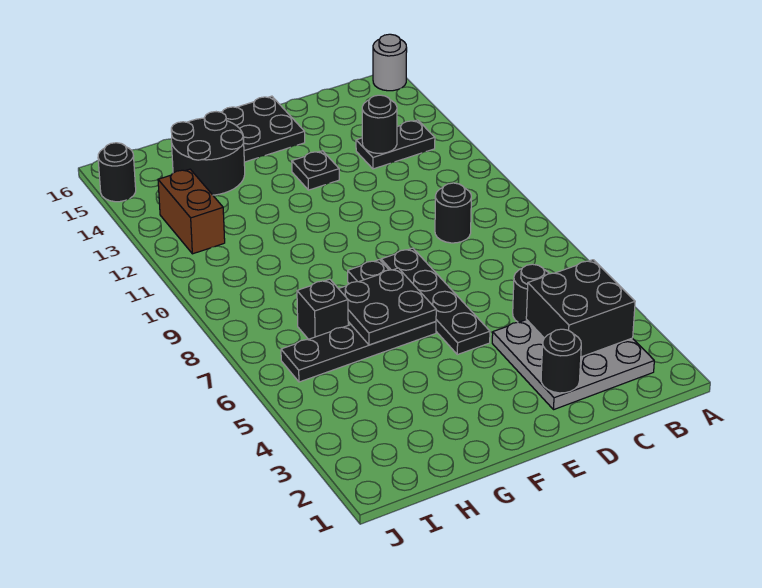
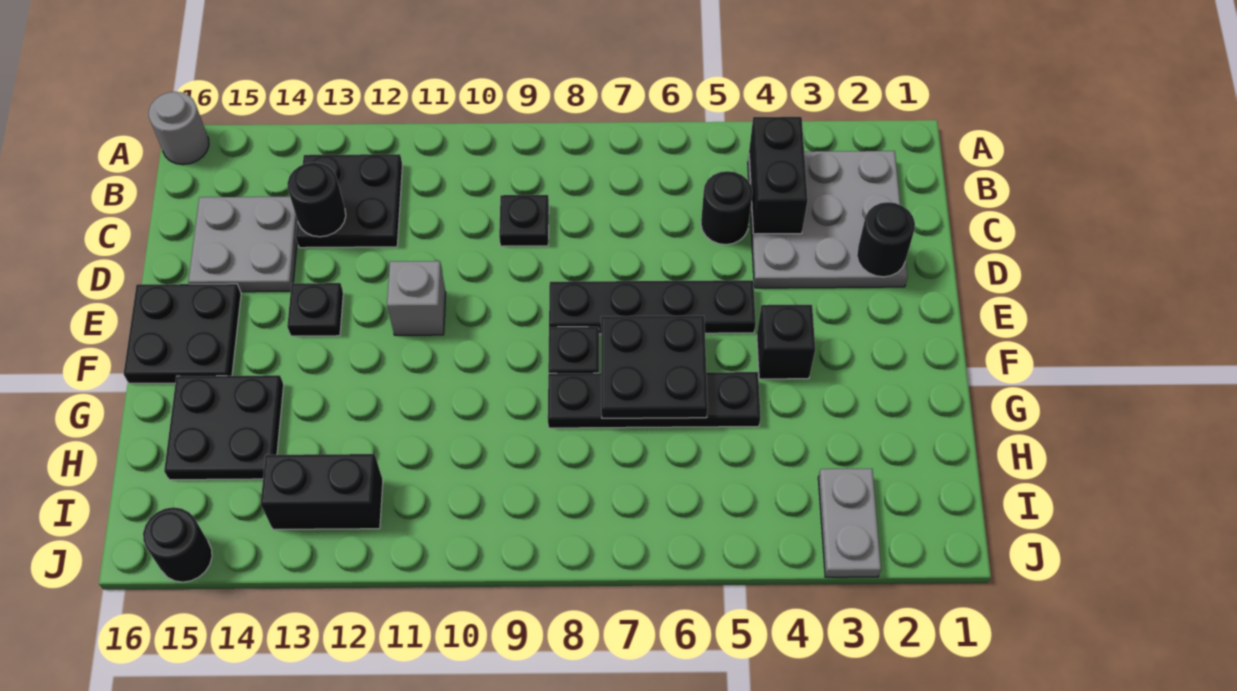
black 2x2 brick [526,260,635,357] -> black 1x2 brick [749,117,808,234]
black 1x2 plate [356,120,435,169] -> black 2x2 plate [296,154,402,248]
black 1x1 round brick [435,183,471,243] -> black 1x1 plate [499,195,549,246]
none -> grey 2x2 plate [188,197,297,292]
none -> grey 1x1 brick [387,261,446,335]
black 1x4 plate [281,321,436,382] -> black 1x4 plate turned to [548,372,761,428]
black 2x2 round brick [171,112,245,195] -> black 2x2 plate [164,375,284,480]
black 1x1 brick [297,279,348,339] -> black 1x1 brick moved to [757,305,815,379]
none -> grey 1x2 plate [818,469,881,577]
brown 1x2 brick [158,169,225,254] -> black 1x2 brick [261,454,383,529]

